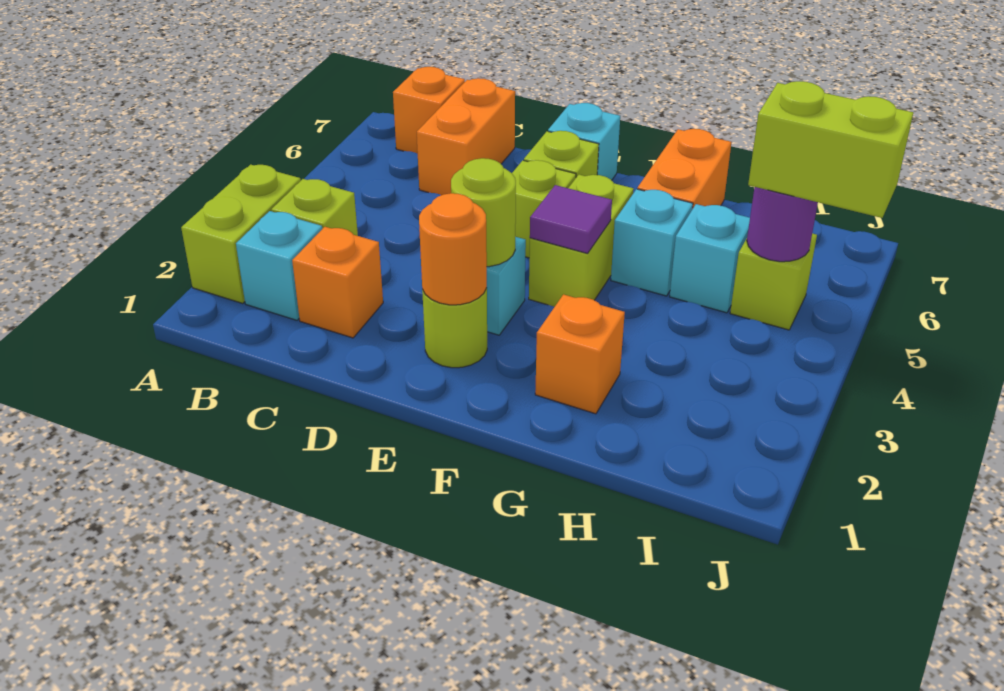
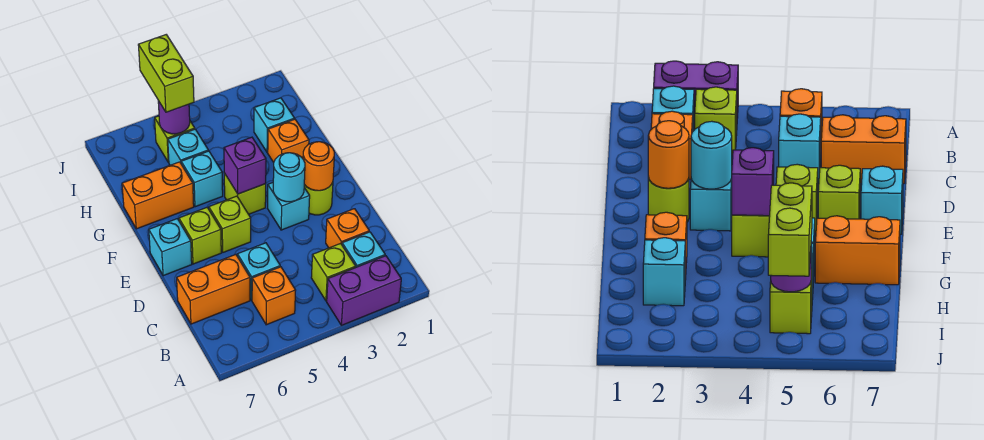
lime 1x2 brick [181,165,301,303] -> purple 1x2 brick [327,256,401,325]
orange 1x1 brick [393,67,465,154] -> orange 1x1 brick moved to [252,267,296,325]
none -> cyan 1x1 brick [237,243,280,300]
lime 1x1 round brick [451,158,516,267] -> cyan 1x1 round brick [273,153,305,202]
lime 1x2 brick [529,175,634,307] -> lime 1x1 brick [224,173,266,214]
purple 1x1 tile [530,185,612,254] -> purple 1x1 brick [224,137,266,194]
none -> cyan 1x1 brick [254,98,295,152]

